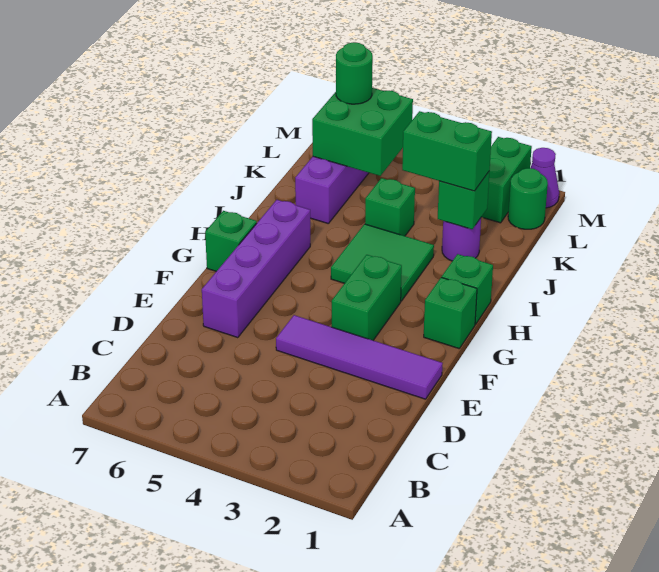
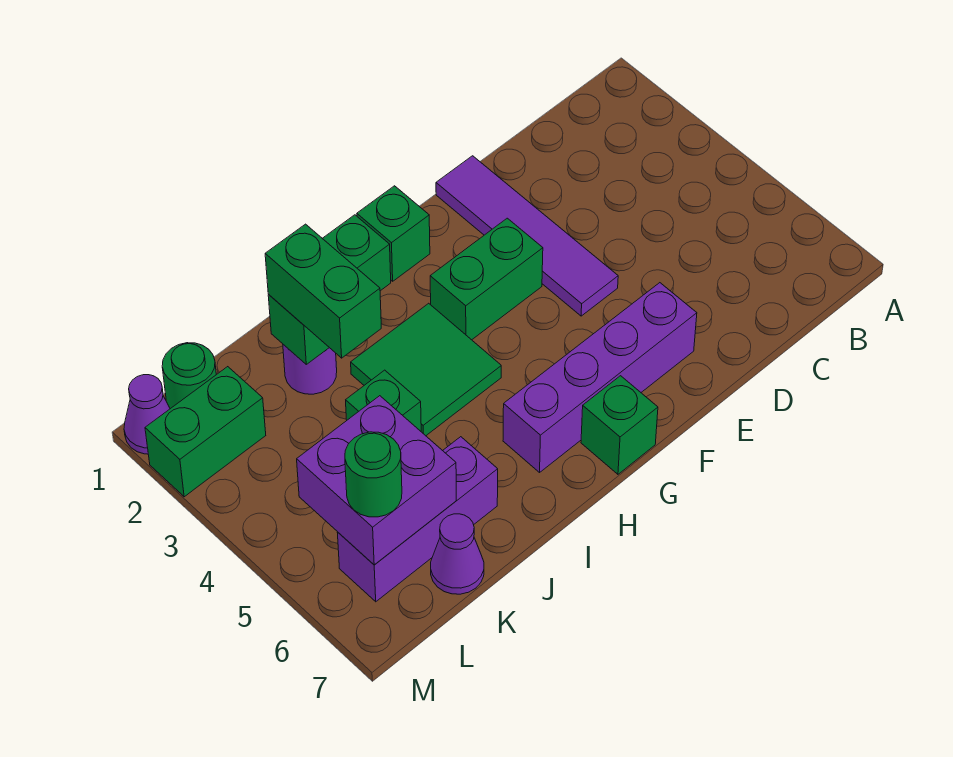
green 2x2 brick [312,88,413,176] -> purple 2x2 brick [297,396,456,565]
none -> purple 1x1 cone [431,514,484,594]

